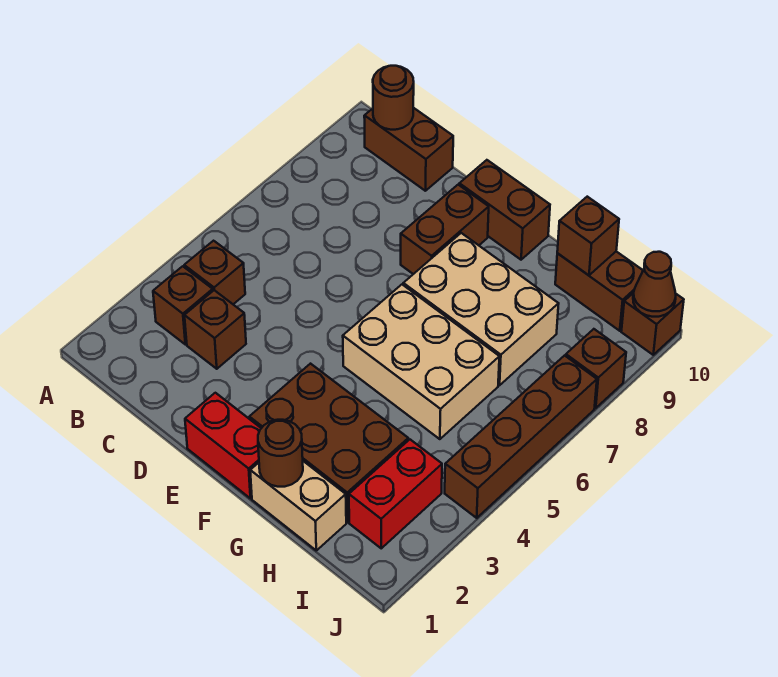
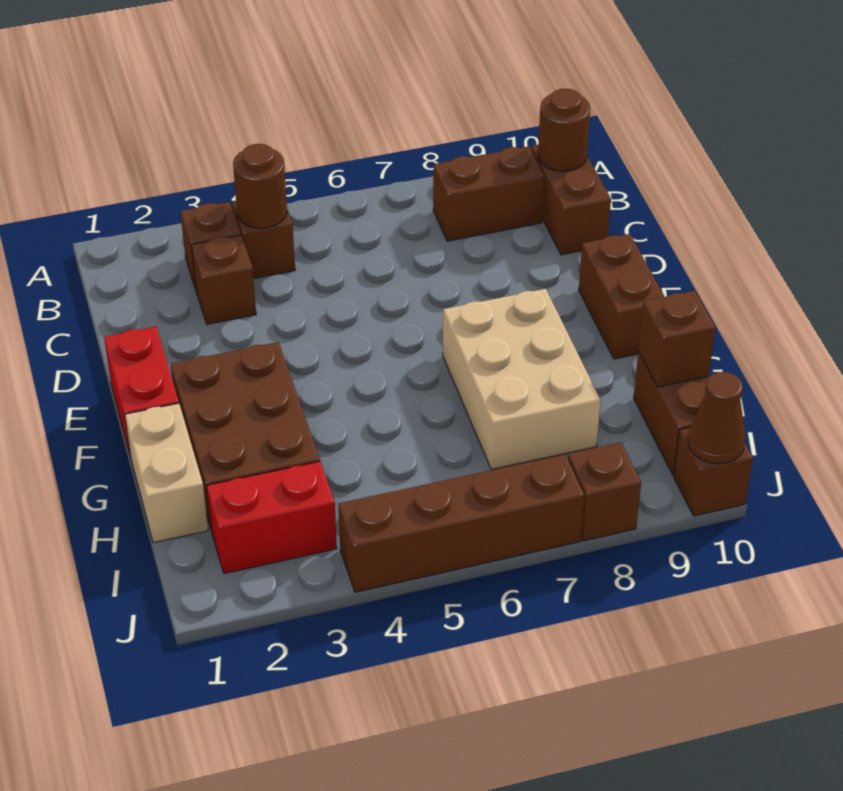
brown 1x2 brick [401,185,489,274] -> brown 1x2 brick moved to [433,146,545,241]
tan 2x3 brick [343,285,499,439] -> none
brown 1x1 round brick [258,420,303,487] -> brown 1x1 round brick moved to [233,144,287,228]

